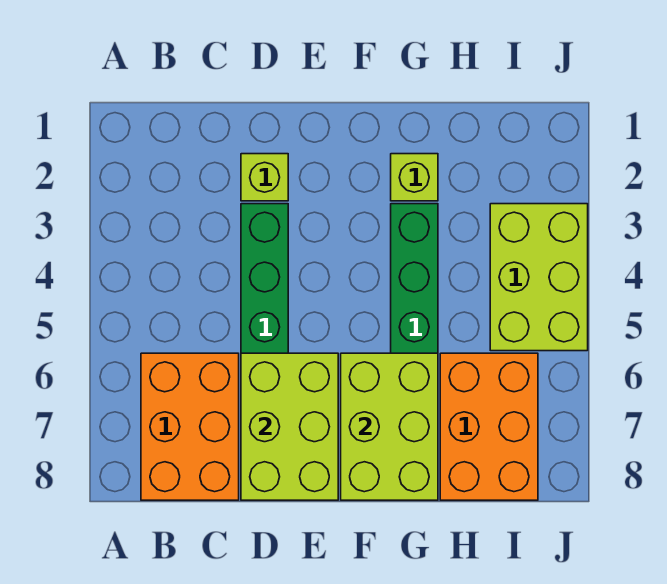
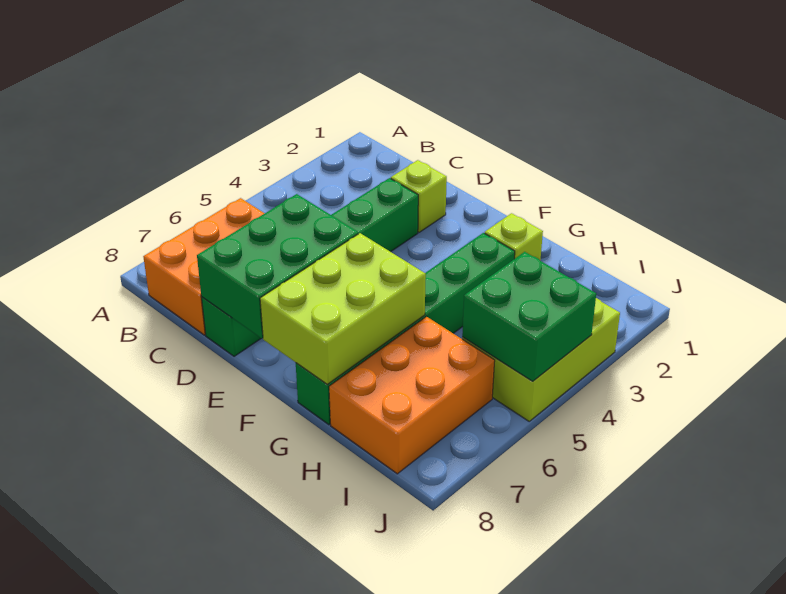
lime 2x3 brick [241,353,338,500] -> green 2x3 brick [197,194,358,339]
none -> green 2x2 brick [462,252,596,381]

